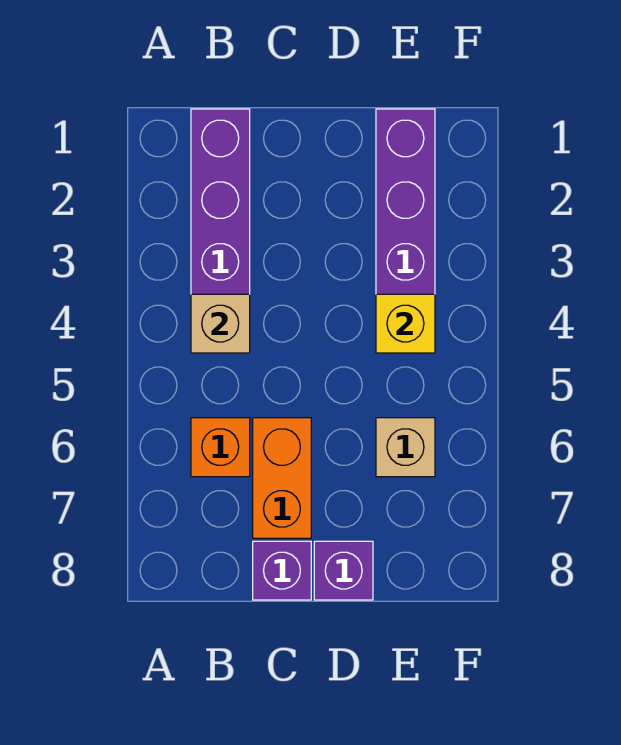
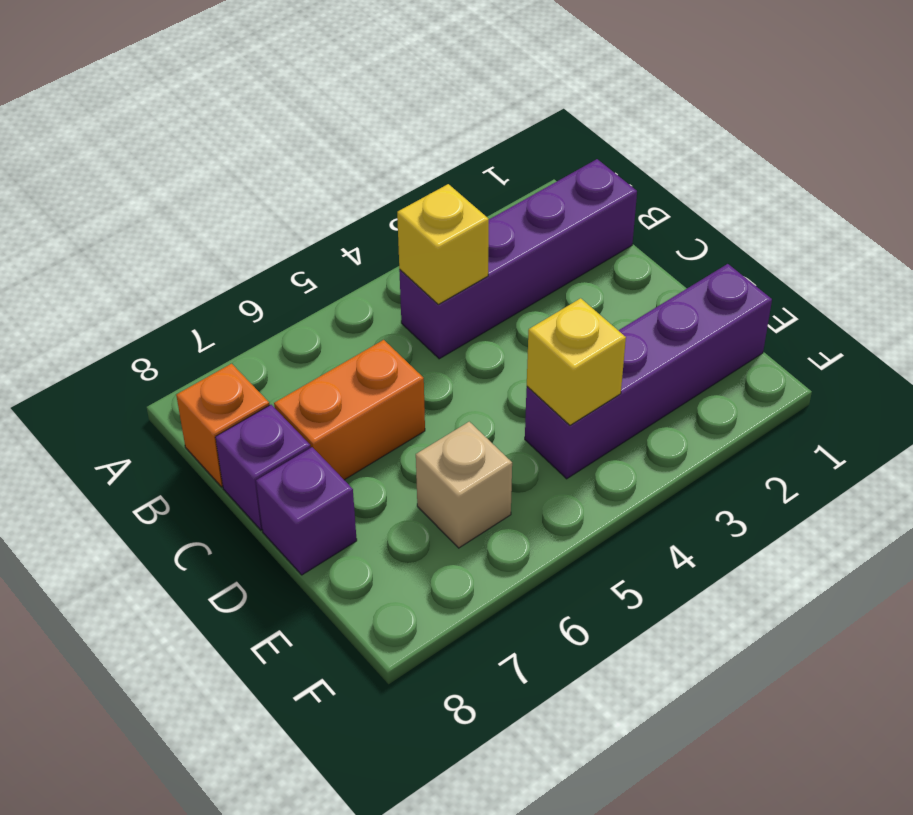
tan 1x1 brick [191,294,250,353] -> yellow 1x1 brick [397,184,489,304]
orange 1x1 brick [191,418,250,477] -> orange 1x1 brick moved to [176,364,270,487]

